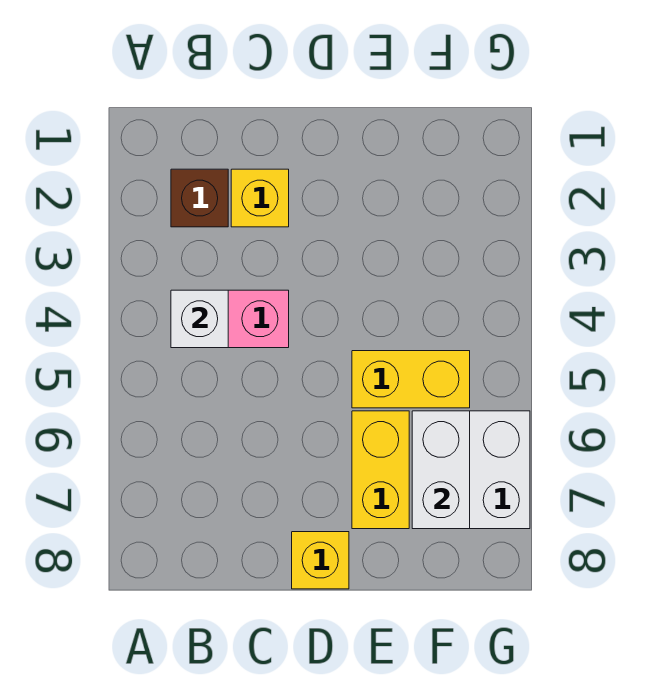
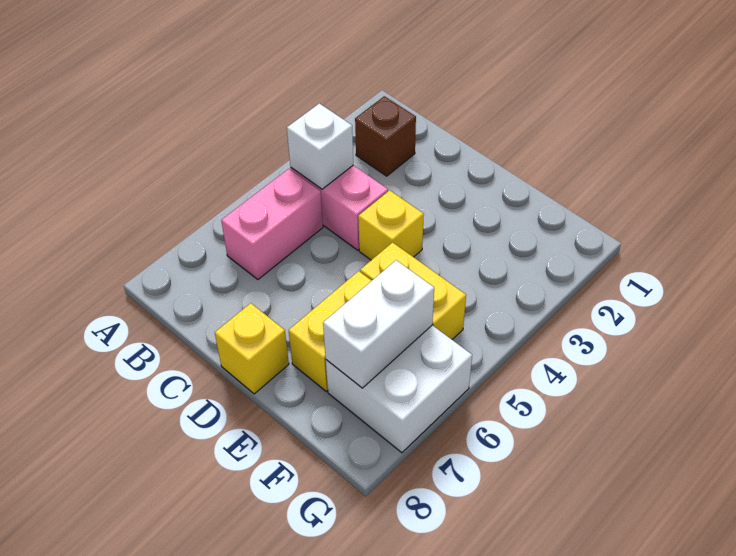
none -> pink 1x2 brick [221,169,323,279]
yellow 1x1 brick [231,169,289,227] -> yellow 1x1 brick moved to [358,190,424,260]

